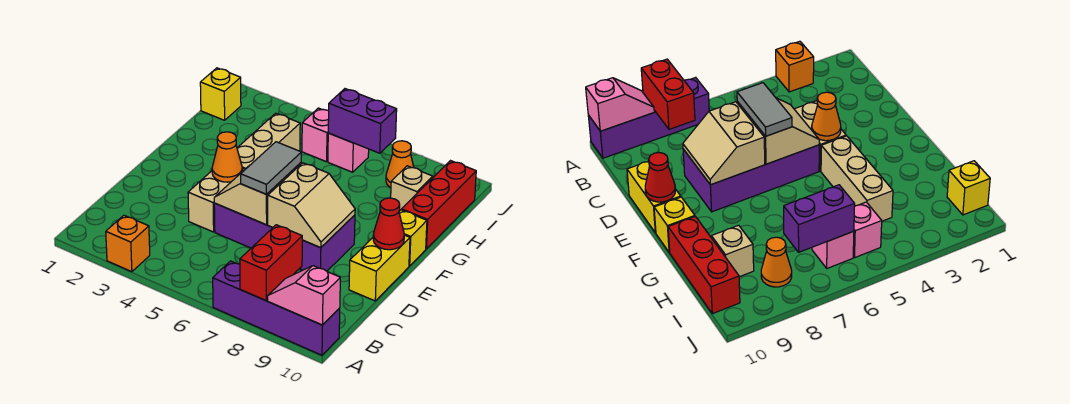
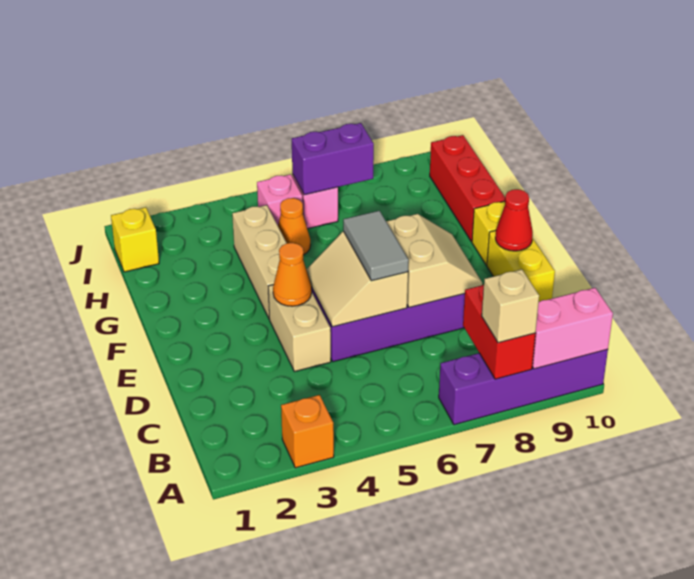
pink 1x2 slope [268,266,340,325] -> pink 1x2 brick [532,288,613,369]
tan 1x1 brick [391,166,433,211] -> tan 1x1 brick moved to [482,269,539,343]
orange 1x1 cone [386,141,414,187] -> orange 1x1 cone moved to [278,198,311,255]

